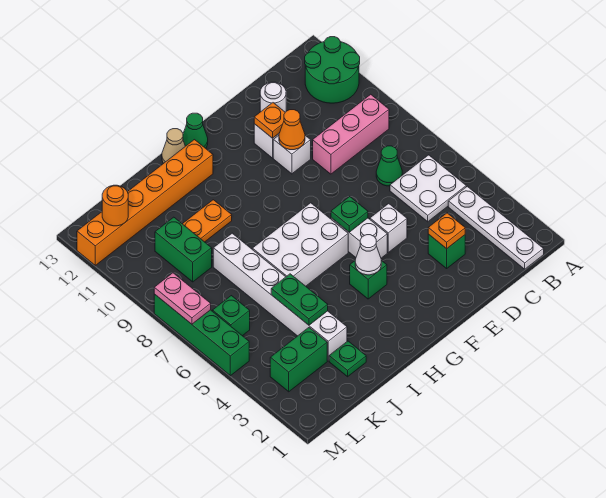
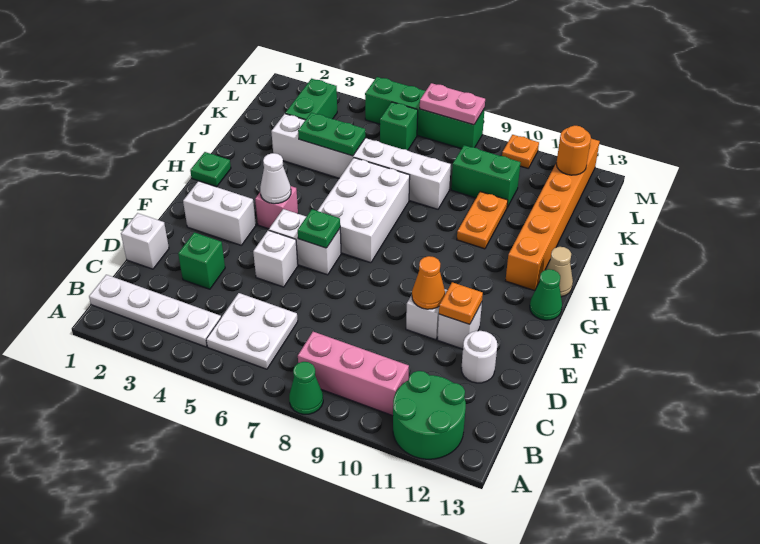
pink 1x3 brick [313,94,389,174] -> pink 1x3 brick turned to [298,332,409,416]
green 1x1 cone [376,146,402,186] -> green 1x1 cone moved to [289,362,323,414]
none -> white 1x1 brick [121,213,169,269]
orange 1x1 plate [428,213,465,249] -> orange 1x1 plate moved to [502,135,539,168]
none -> white 1x2 brick [183,181,256,245]
green 1x1 brick [350,260,387,299] -> pink 1x1 brick [255,186,298,229]
green 1x1 plate [329,341,366,377] -> green 1x1 plate moved to [190,152,231,187]

